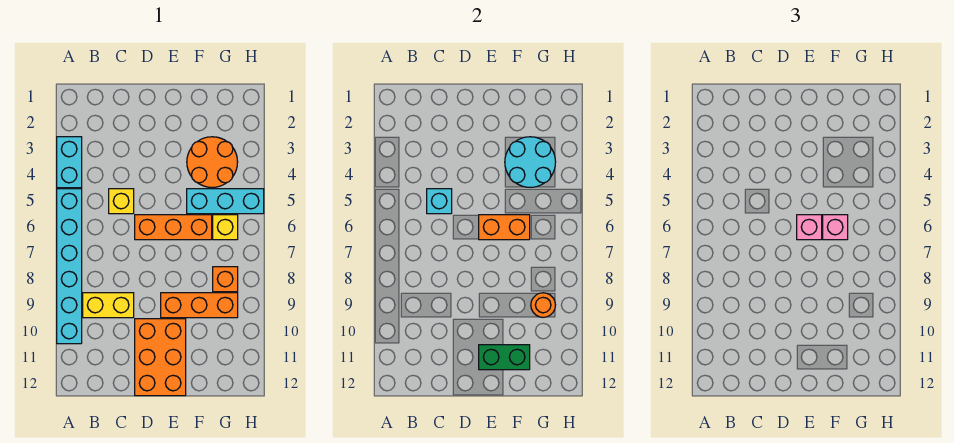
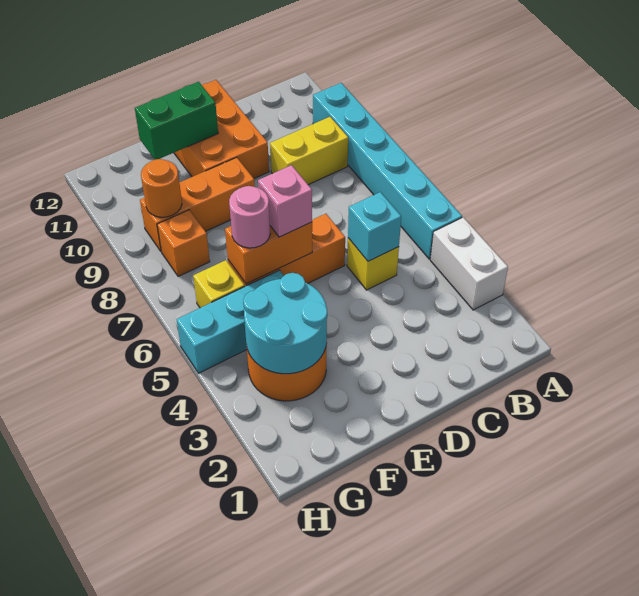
cyan 1x2 brick [57,137,82,188] -> white 1x2 brick [430,217,508,310]
pink 1x1 brick [823,215,848,240] -> pink 1x1 round brick [229,186,270,248]

